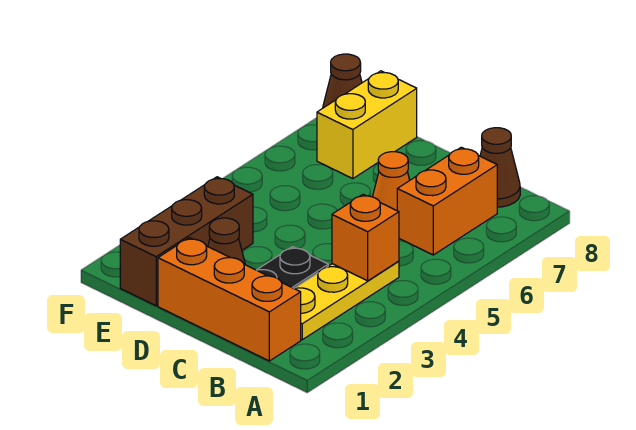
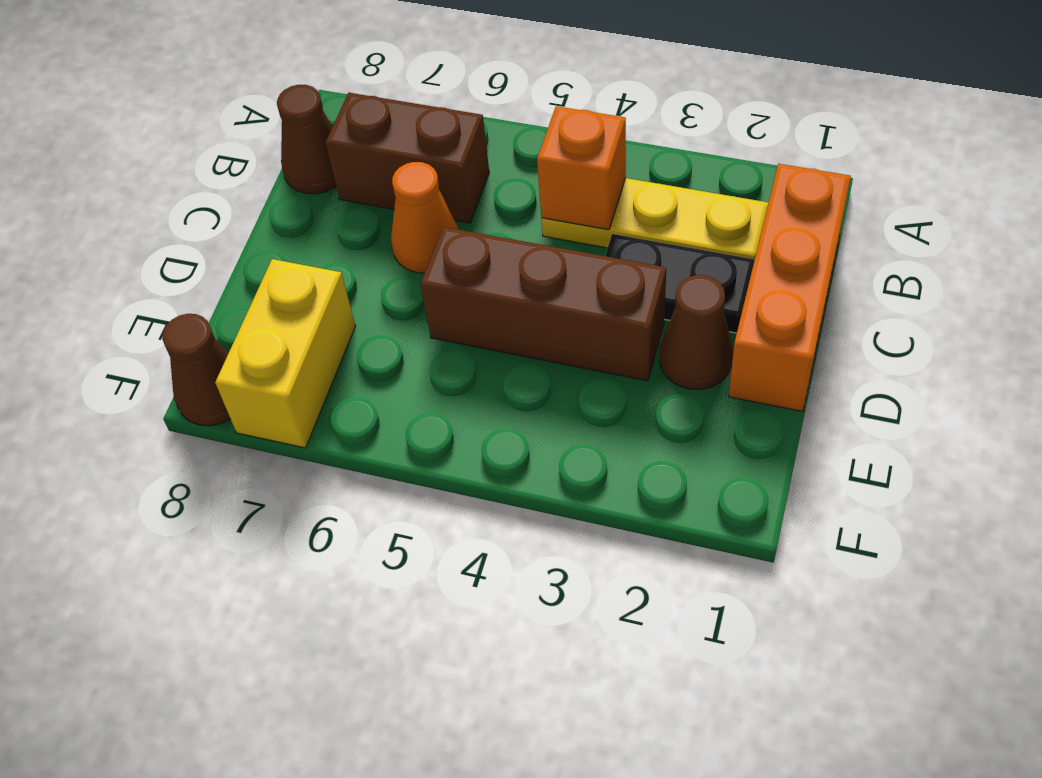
orange 1x2 brick [397,147,497,255] -> brown 1x2 brick [326,93,489,223]
brown 1x3 brick [120,177,253,306] -> brown 1x3 brick moved to [421,227,666,381]
yellow 1x2 brick [317,71,417,179] -> yellow 1x2 brick turned to [215,259,355,448]

